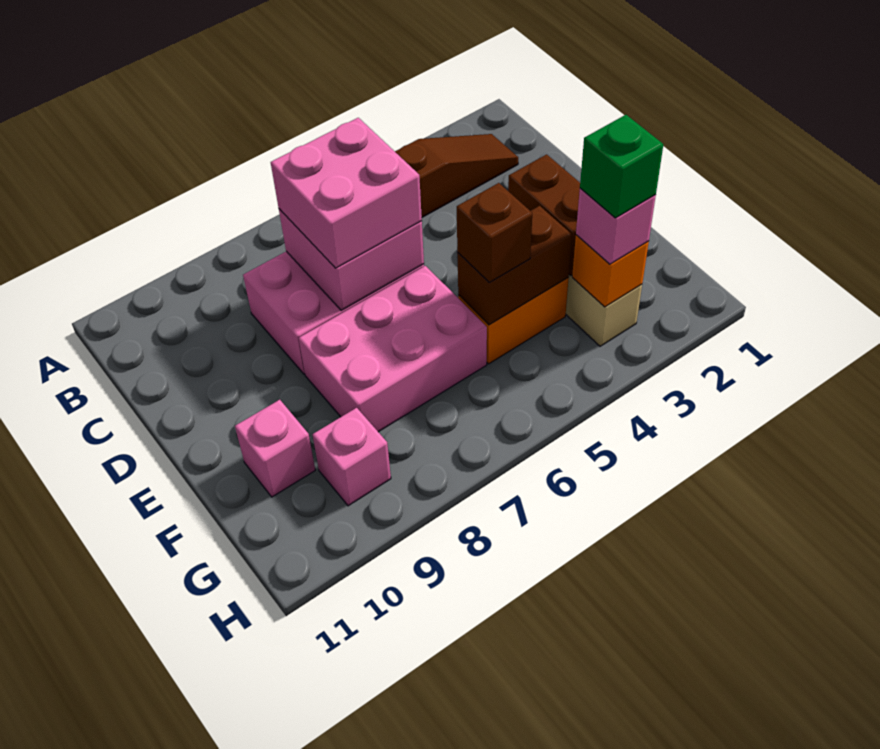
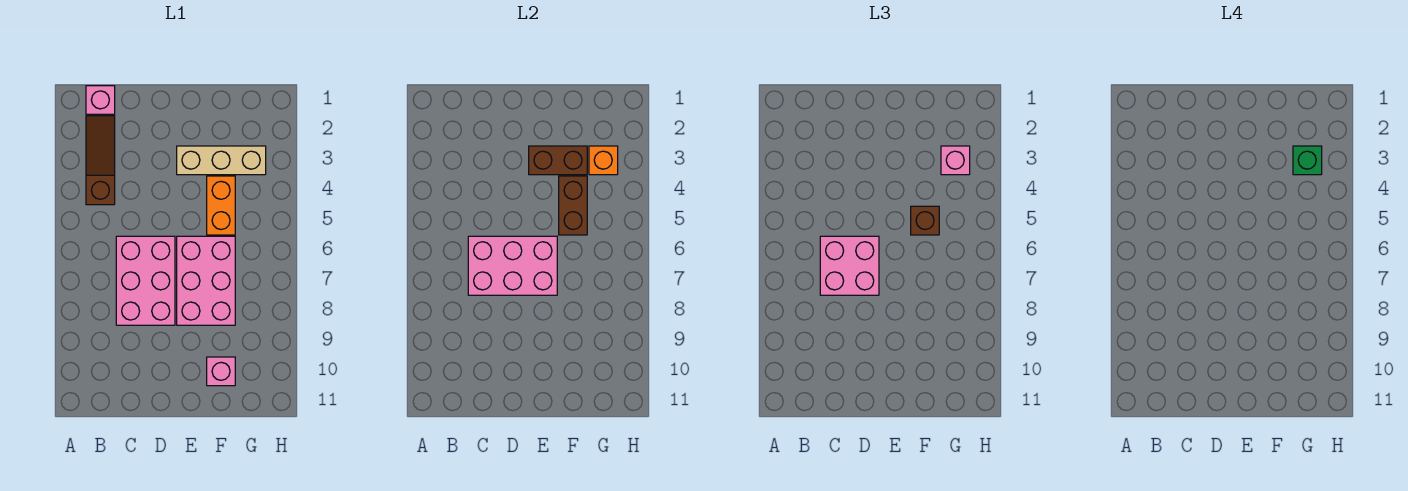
pink 2x2 brick [279,209,424,311] -> pink 2x3 brick [468,236,557,295]
pink 1x1 brick [313,408,391,506] -> pink 1x1 brick moved to [86,86,115,114]

